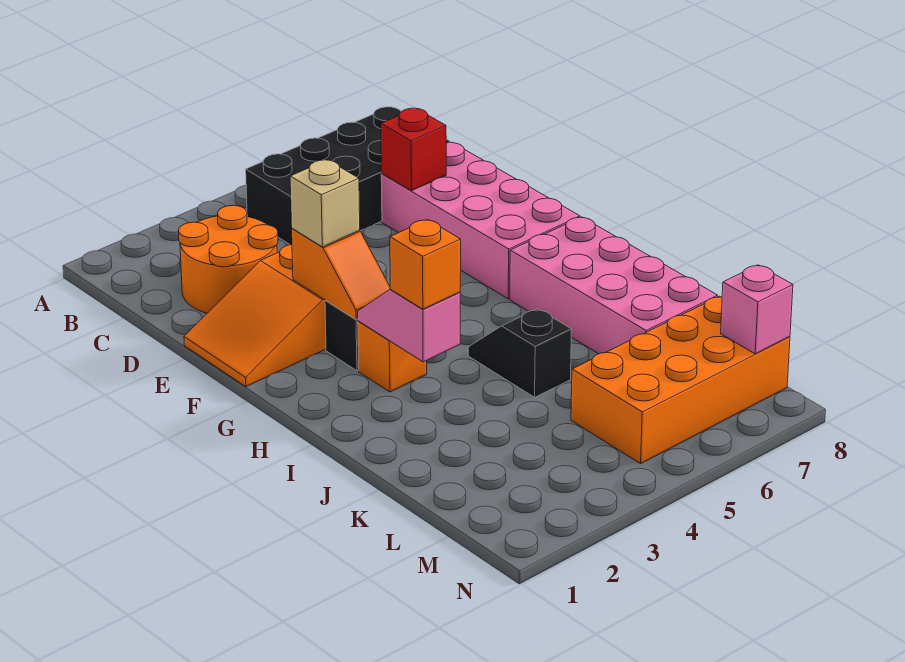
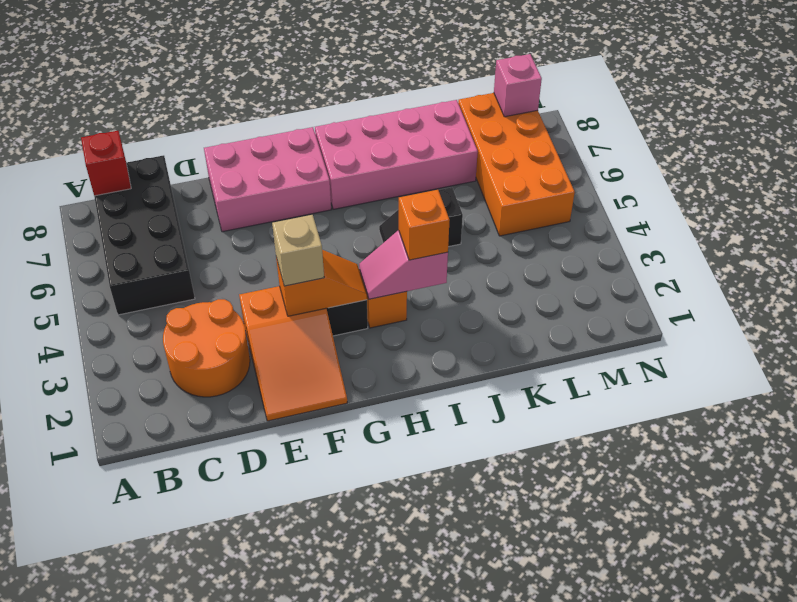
pink 2x4 brick [381,143,580,299] -> pink 2x3 brick [204,127,331,232]
red 1x1 brick [381,108,446,191] -> red 1x1 brick moved to [81,131,131,196]

